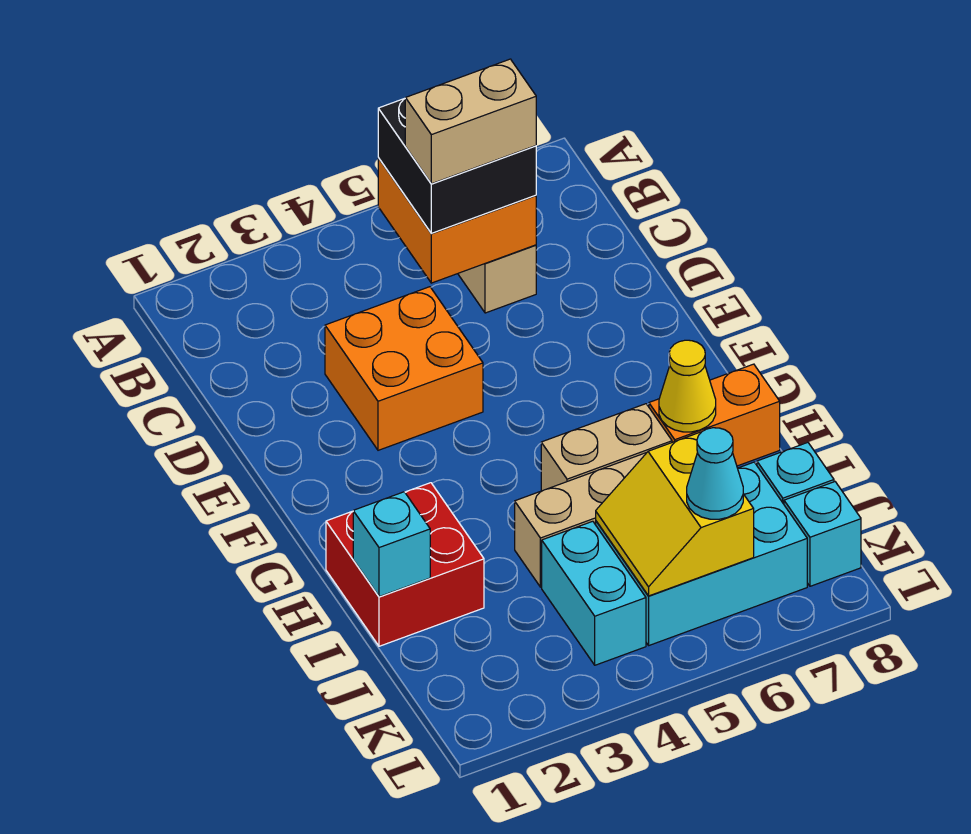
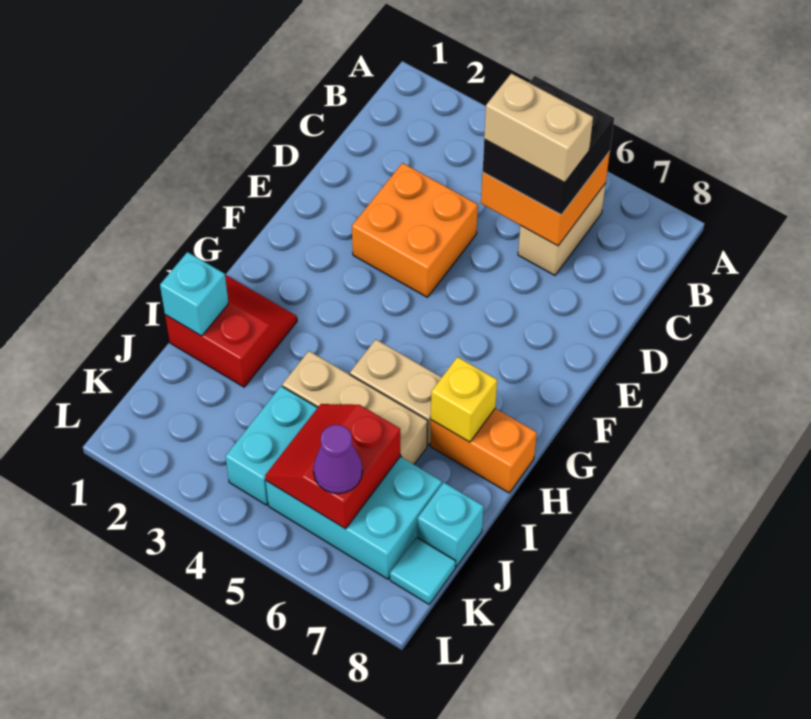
red 2x2 brick [326,483,484,646] -> red 2x2 slope [165,274,297,387]
yellow 1x1 cone [659,340,716,432] -> yellow 1x1 brick [431,357,497,442]
yellow 2x2 slope [596,432,754,596] -> red 2x2 slope [265,404,400,529]
cyan 1x1 cone [687,428,743,519] -> purple 1x1 cone [313,425,362,494]
cyan 1x1 brick [784,482,861,586] -> cyan 1x1 tile [390,537,456,604]

